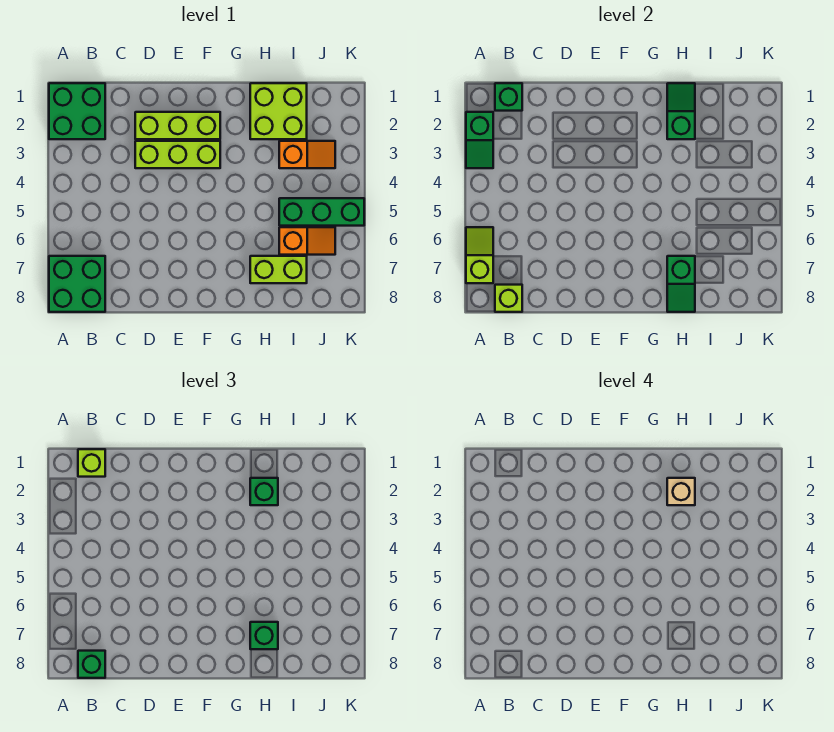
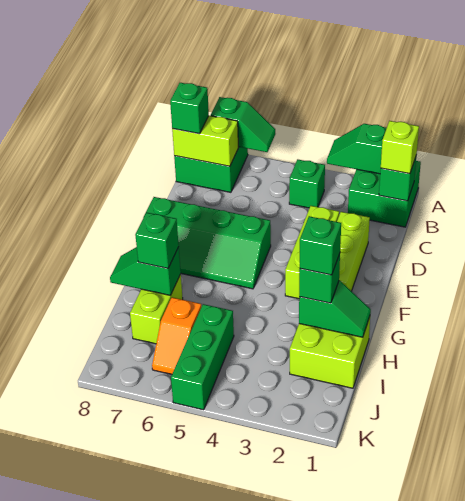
lime 1x2 slope [466,227,493,283] -> green 1x2 slope [211,97,275,152]
none -> green 1x1 brick [289,159,325,208]
lime 1x1 brick [495,285,522,312] -> lime 1x2 brick [172,116,238,166]
none -> green 2x4 slope [143,197,271,289]
tan 1x1 brick [667,478,695,505] -> green 1x1 brick [300,216,341,275]
orange 1x2 slope [279,141,335,168] -> none

